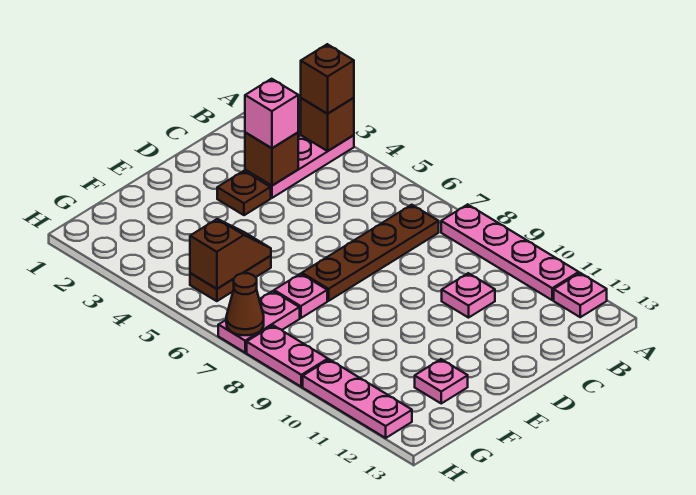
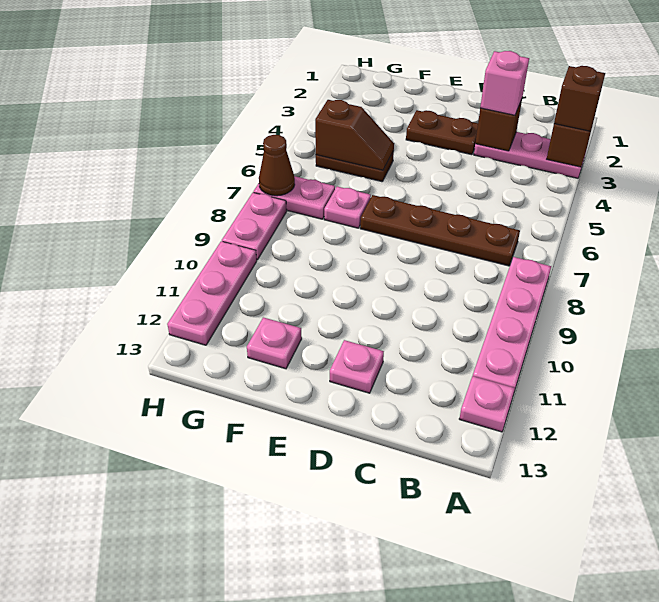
pink 1x1 plate [442,273,495,318] -> pink 1x1 plate moved to [330,340,384,393]
brown 1x1 plate [217,171,271,215] -> brown 1x2 plate [406,110,478,155]

